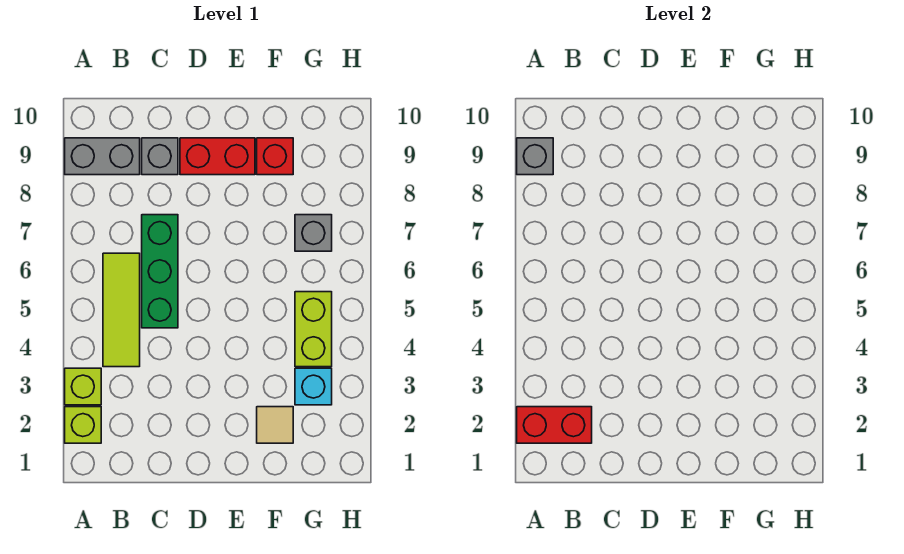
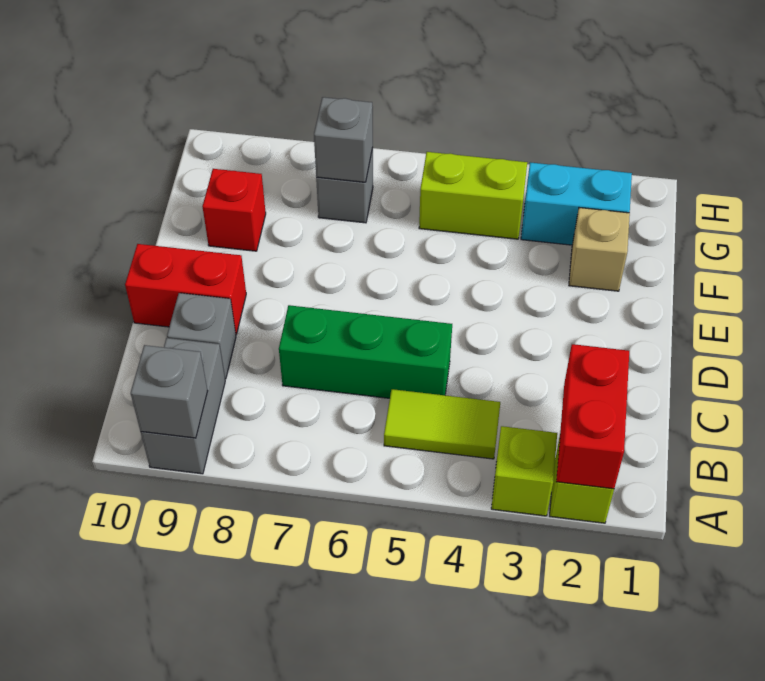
lime 1x3 tile [103,253,140,367] -> lime 1x2 tile [384,389,500,459]
red 1x2 brick [180,138,255,175] -> red 1x2 brick turned to [125,244,246,334]
tan 1x1 tile [257,407,293,443] -> tan 1x1 brick [569,208,630,291]
cyan 1x1 brick [295,368,332,405] -> cyan 1x2 brick [521,162,632,245]
none -> grey 1x1 brick [314,97,373,182]

